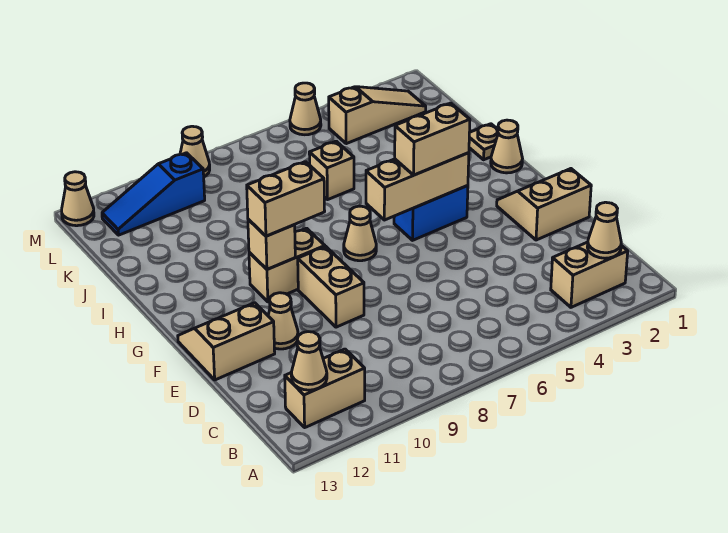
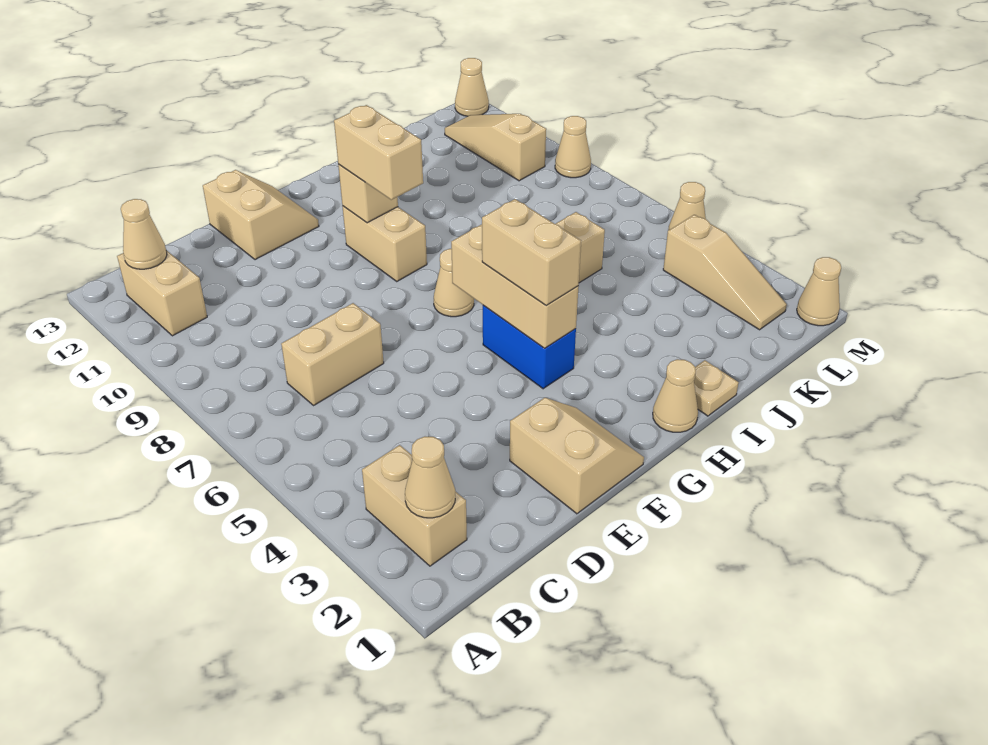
tan 1x2 brick [298,247,364,327] -> tan 1x2 brick moved to [281,303,384,405]
tan 1x1 cone [268,293,298,349] -> tan 1x1 cone moved to [797,257,841,326]
blue 1x3 slope [102,153,205,235] -> tan 1x3 slope [445,114,546,181]

